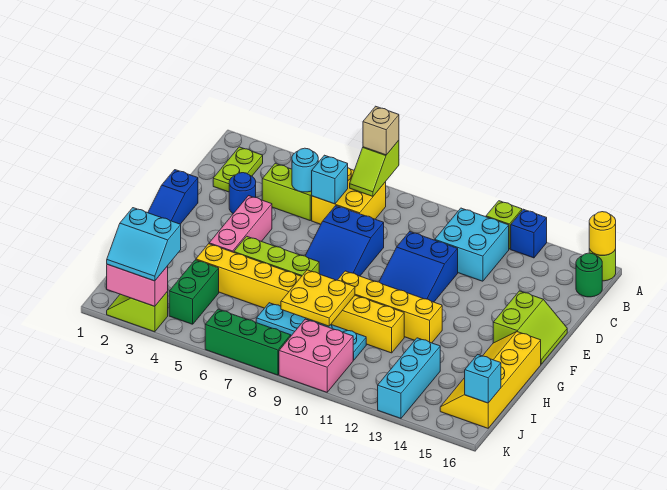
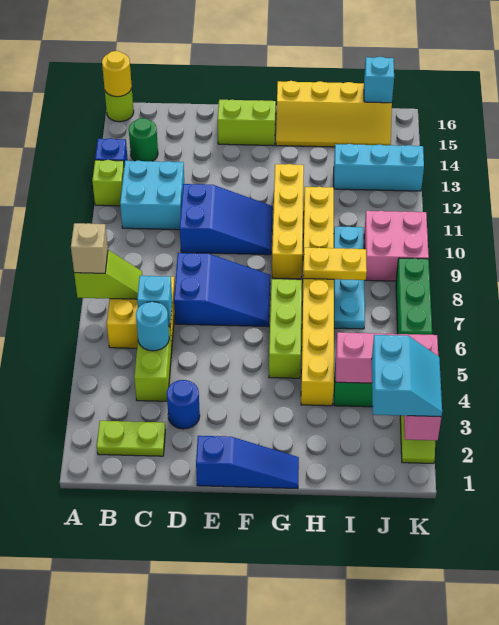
green 1x1 round brick [576,253,602,297] -> green 1x1 round brick moved to [129,118,158,161]
pink 1x3 brick [209,196,272,252] -> pink 1x3 brick moved to [336,332,438,383]
yellow 2x2 plate [281,270,355,326] -> yellow 1x2 plate [303,248,367,280]

